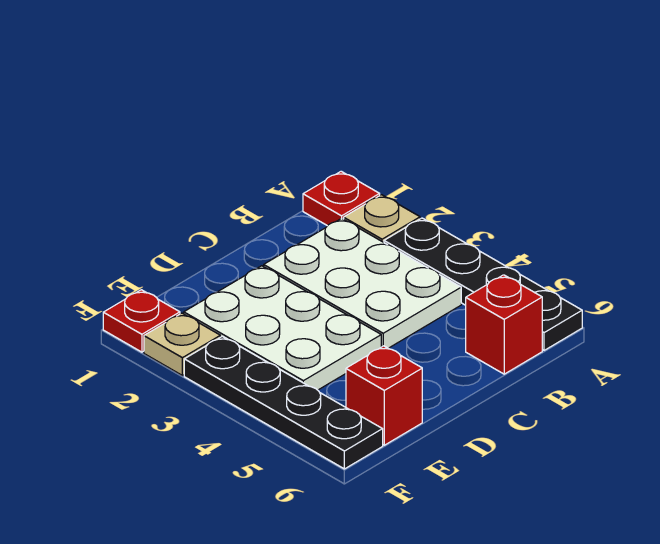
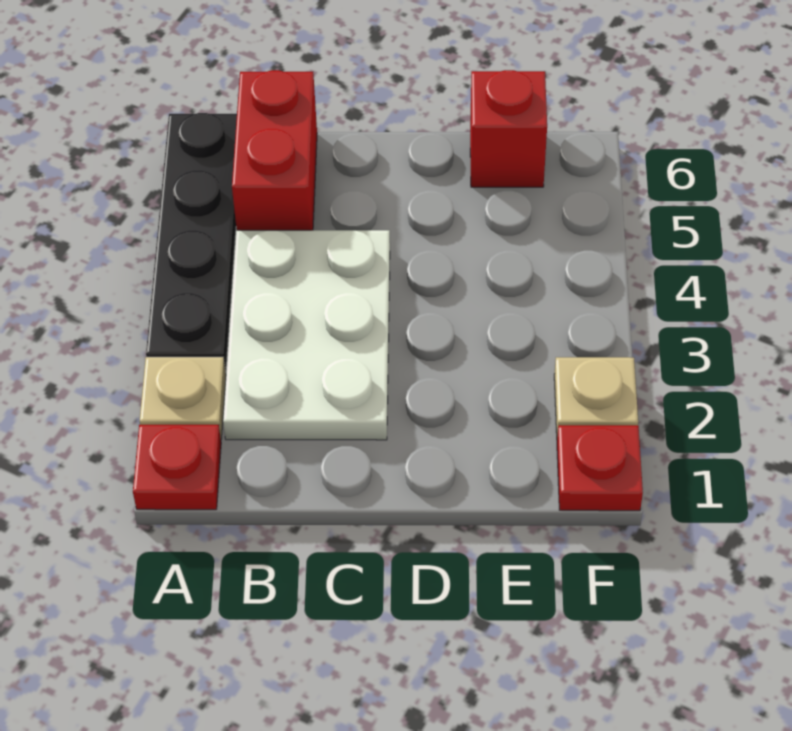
red 1x1 brick [466,275,542,374] -> red 1x2 brick [232,70,317,230]
white 2x3 plate [184,266,381,390] -> none
black 1x4 plate [184,336,383,469] -> none

